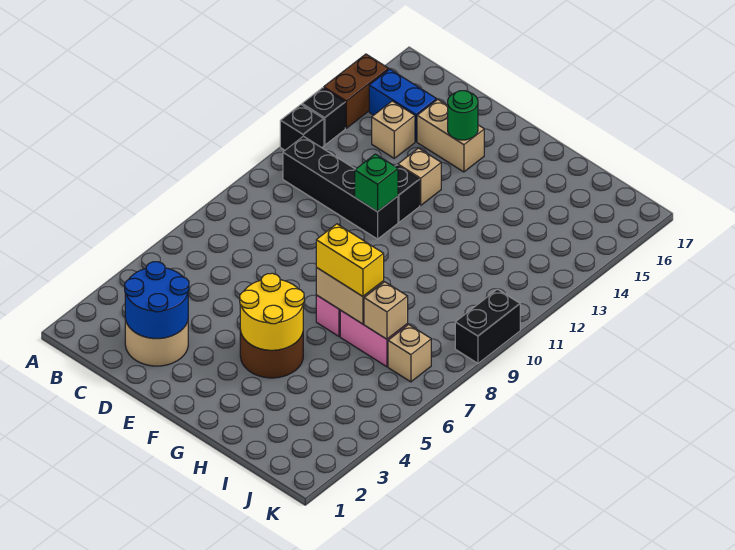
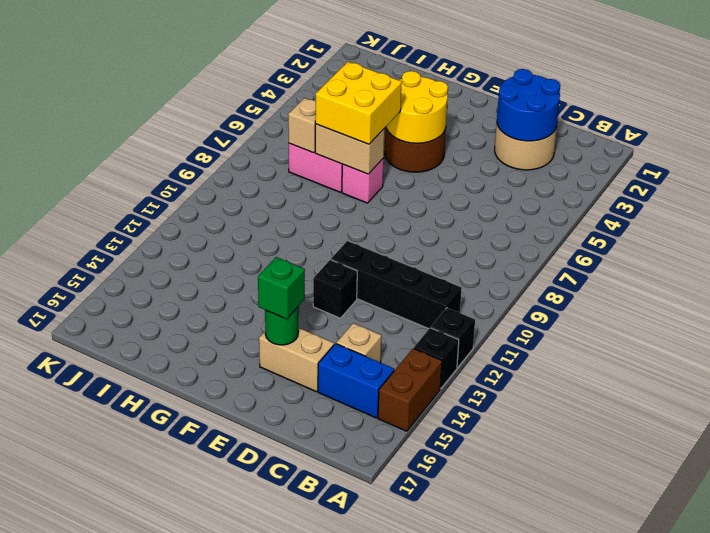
green 1x1 brick [355,154,398,212] -> green 1x1 brick moved to [258,257,305,319]
tan 1x1 brick [398,148,441,205] -> none
yellow 1x2 brick [316,224,384,296] -> yellow 2x2 brick [315,62,402,144]
tan 1x1 brick [388,324,431,382] -> none
black 1x2 brick [455,289,520,363] -> none

